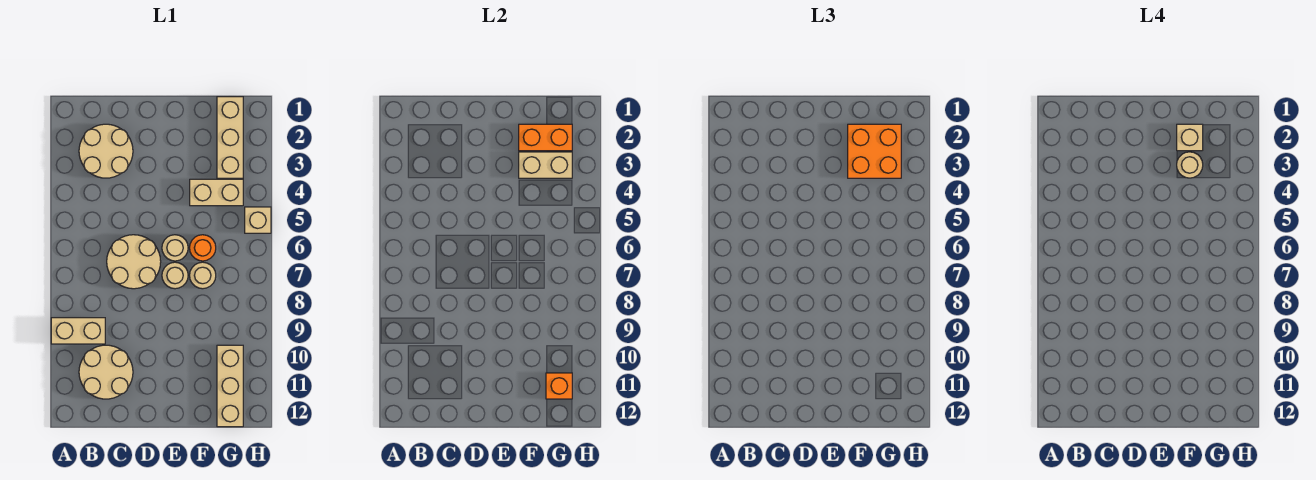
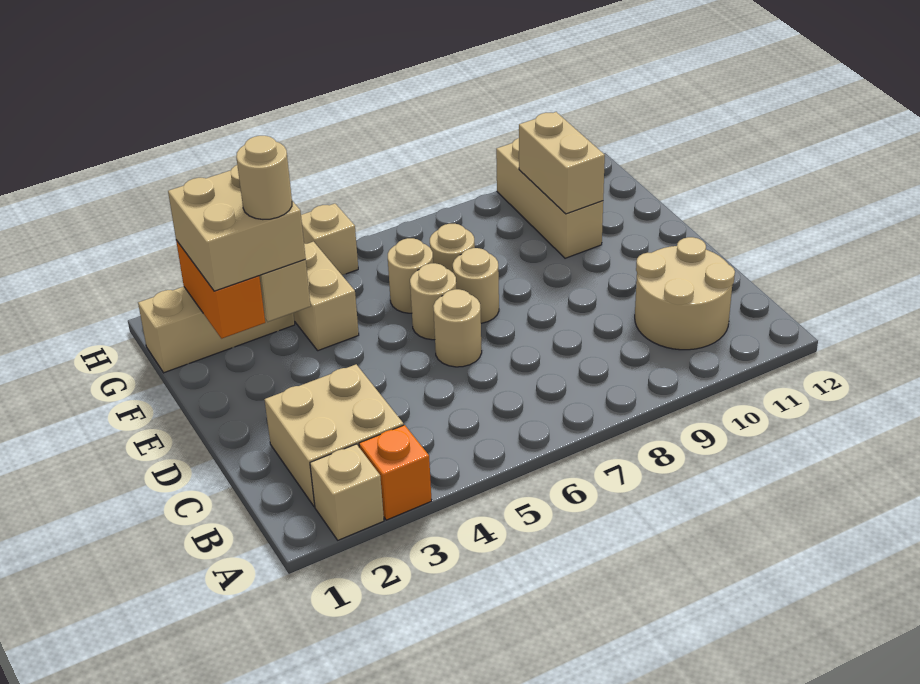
tan 1x2 brick [51,318,105,344] -> tan 1x2 brick moved to [519,112,605,214]
tan 2x2 round brick [79,124,133,178] -> tan 2x2 brick [264,364,404,507]
tan 2x2 round brick [107,235,161,289] -> tan 1x1 round brick [433,289,482,367]
orange 2x2 brick [848,124,901,178] -> tan 2x2 brick [168,165,306,291]
tan 1x1 brick [1177,124,1203,151] -> tan 1x1 brick moved to [310,444,384,540]
orange 1x1 round brick [190,235,216,261] -> tan 1x1 round brick [388,238,433,313]
tan 1x3 brick [217,345,243,427] -> tan 1x3 brick turned to [496,138,603,258]
orange 1x1 brick [546,373,572,399] -> orange 1x1 brick moved to [359,425,432,520]

